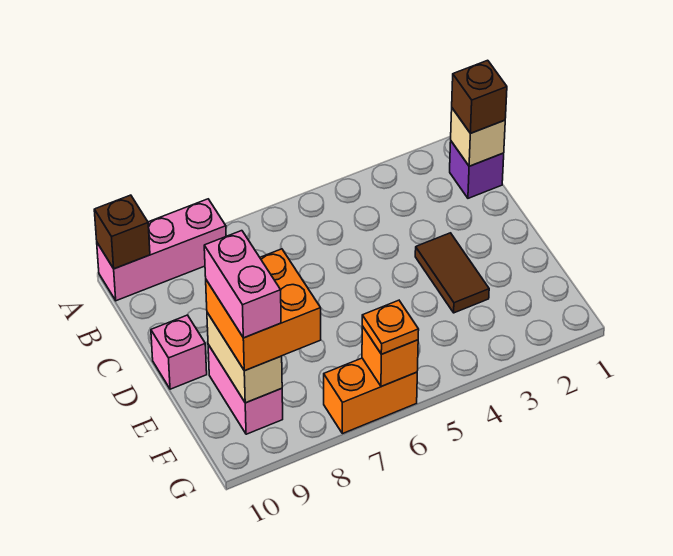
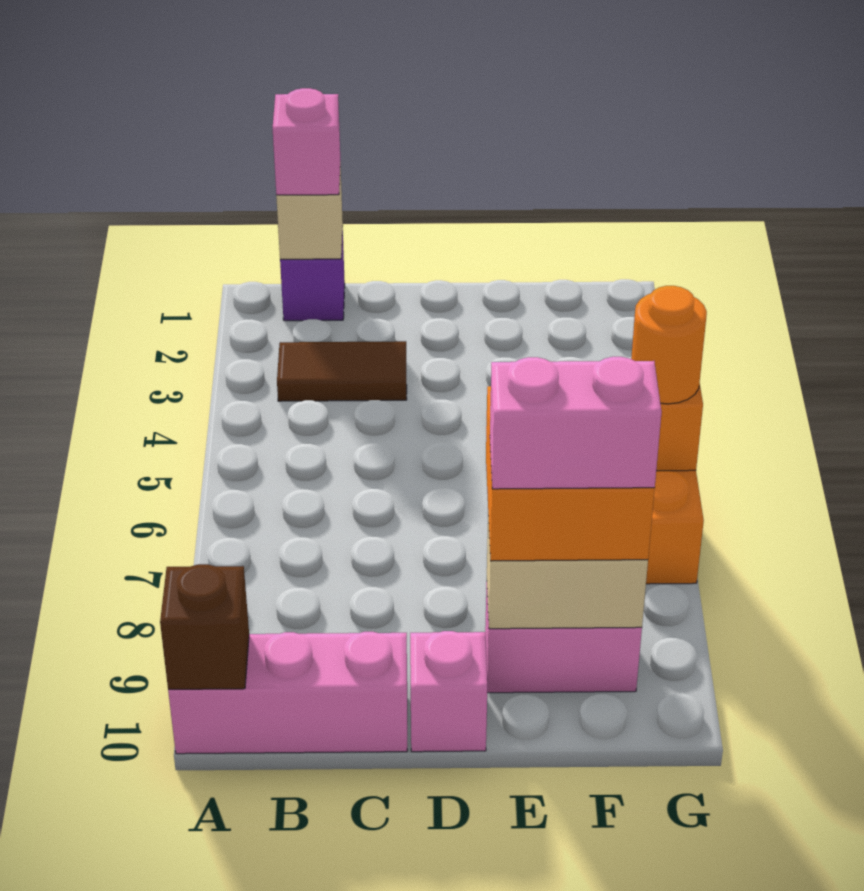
pink 1x3 brick [97,199,226,301] -> pink 1x3 brick turned to [168,632,407,754]
brown 1x1 brick [452,60,507,133] -> pink 1x1 brick [272,88,340,195]
brown 1x2 tile [415,233,489,313] -> brown 1x2 tile moved to [277,341,407,401]
orange 1x1 plate [362,300,419,354] -> orange 1x1 round brick [631,286,707,404]

